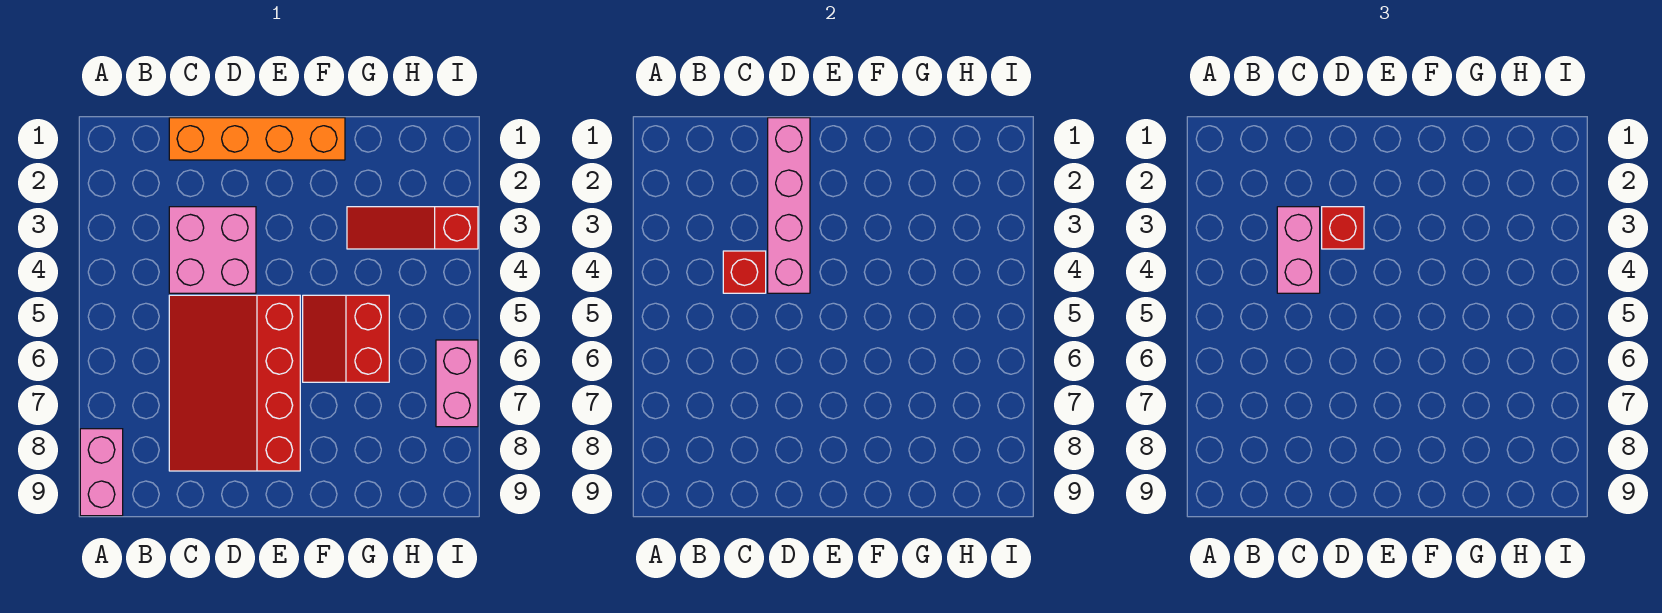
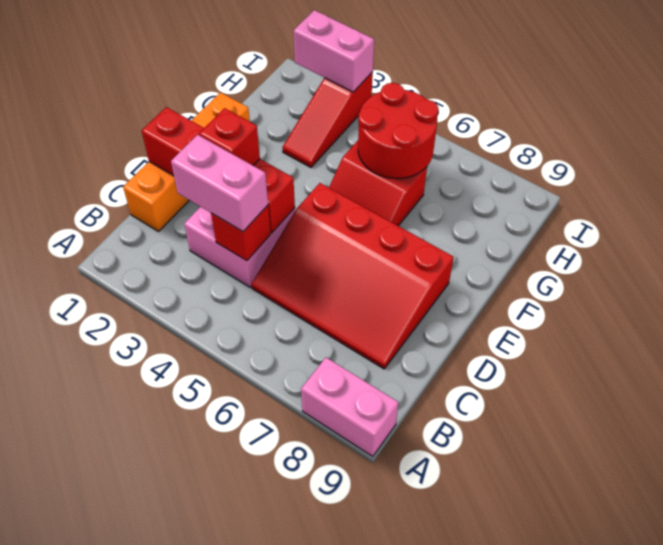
pink 1x4 brick [768,118,810,293] -> red 1x4 brick [142,107,295,233]
none -> red 2x2 round brick [358,83,439,179]
pink 1x2 brick [436,340,478,427] -> pink 1x2 brick moved to [294,10,374,92]

